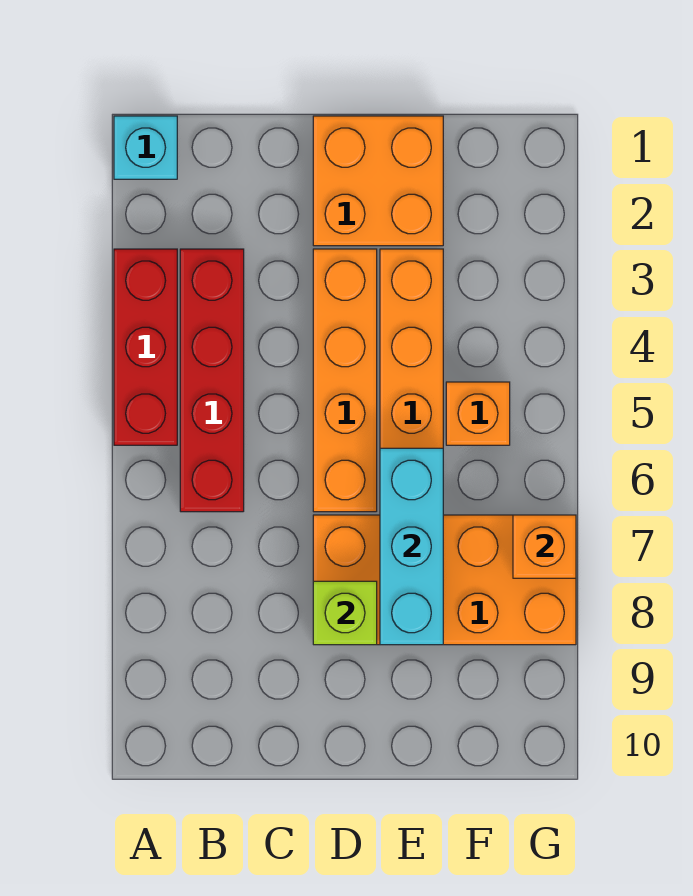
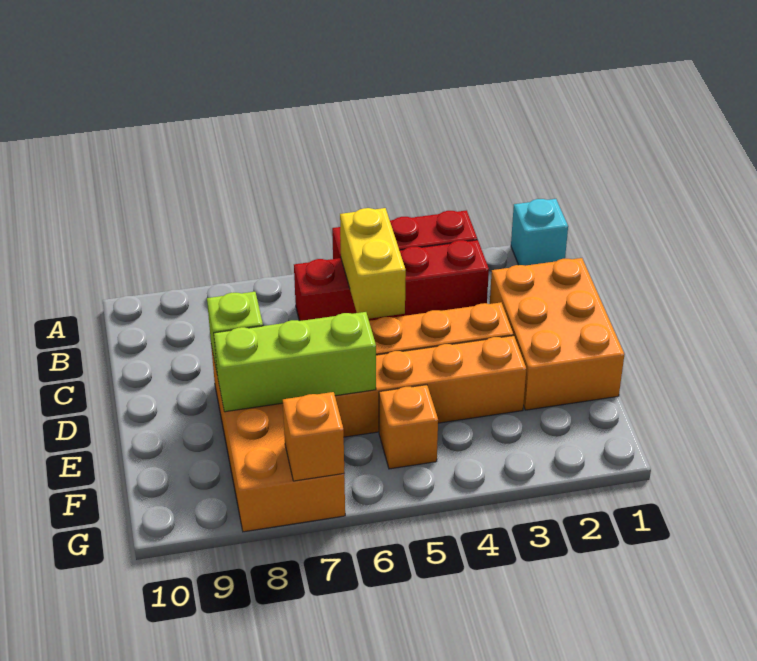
none -> yellow 1x2 brick [340,208,406,319]
orange 2x2 brick [313,116,443,246] -> orange 2x3 brick [490,258,624,410]
cyan 1x3 brick [380,448,443,645] -> lime 1x3 brick [214,312,376,412]

